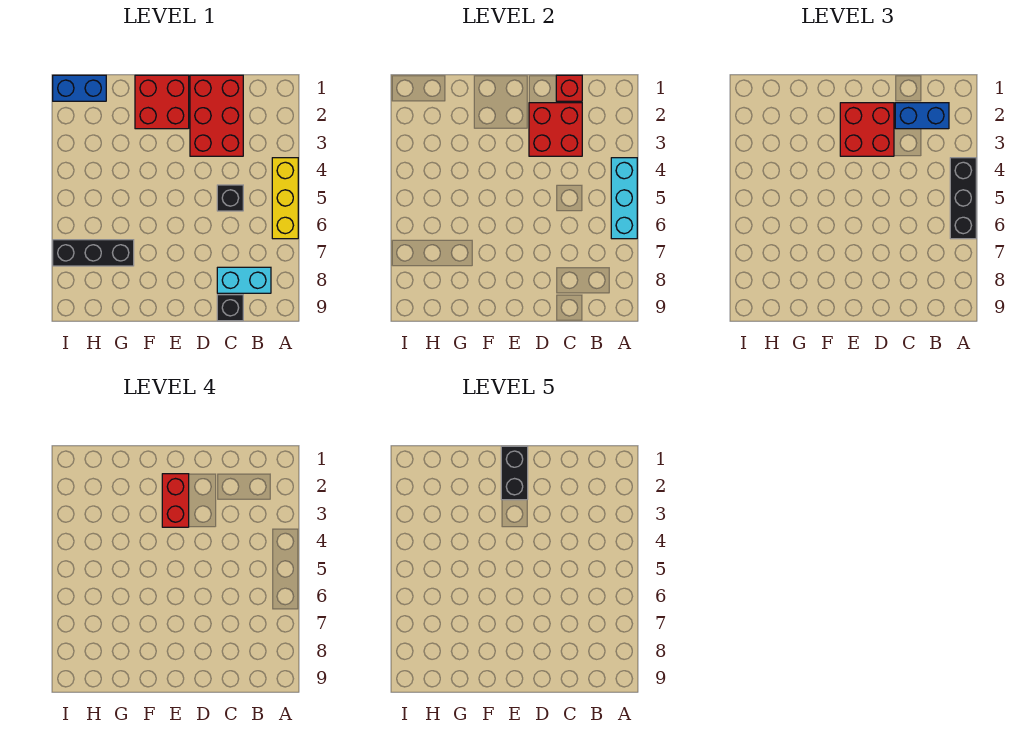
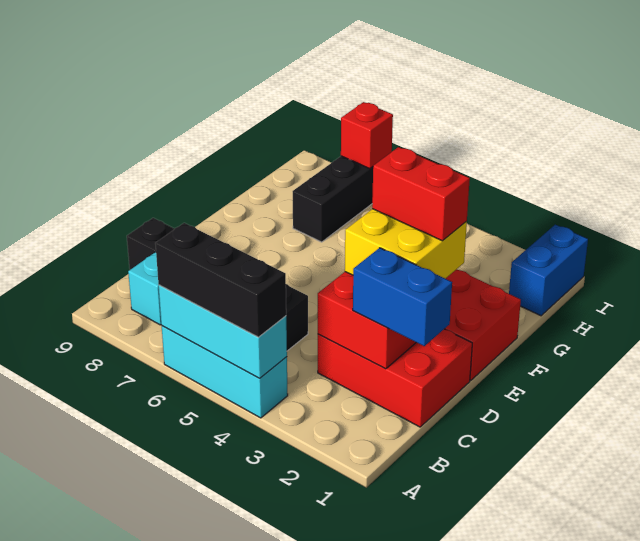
yellow 1x3 brick [272,158,298,239] -> cyan 1x3 brick [162,326,288,418]
blue 1x2 brick [895,103,949,129] -> blue 1x2 brick turned to [353,248,452,346]
red 1x1 brick [556,75,582,101] -> red 1x1 brick moved to [341,102,393,168]
red 2x2 brick [840,103,894,156] -> yellow 2x2 brick [345,209,467,279]
black 1x2 brick [501,446,528,500] -> none

